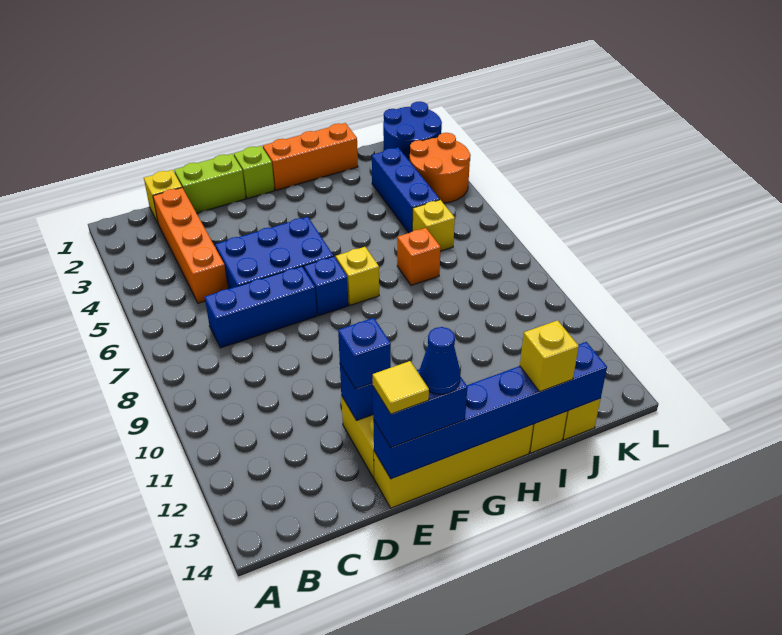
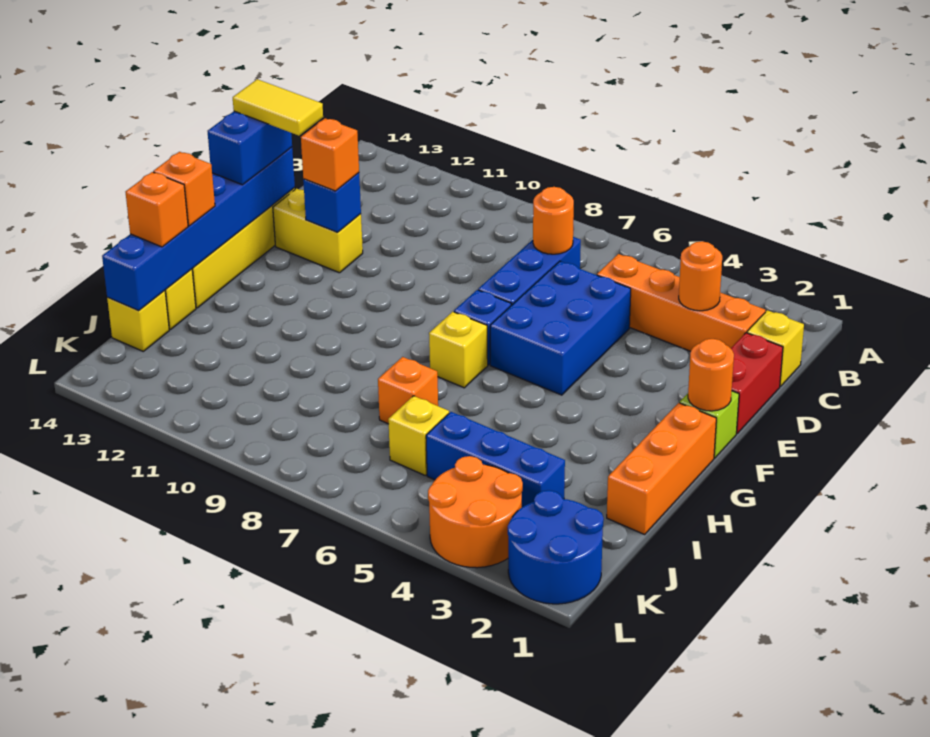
none -> orange 1x1 round brick [679,241,722,311]
none -> orange 1x1 round brick [533,187,574,254]
lime 1x2 brick [174,154,246,213] -> red 1x2 brick [731,333,783,434]
blue 1x1 brick [338,318,391,389] -> orange 1x1 brick [301,118,359,191]
yellow 1x1 tile [373,361,429,414] -> yellow 1x2 tile [233,79,323,136]
none -> orange 1x1 round brick [688,339,734,411]
blue 1x1 cone [419,327,460,394] -> none
none -> orange 1x1 brick [153,152,215,226]
yellow 1x1 brick [520,320,579,392] -> orange 1x1 brick [126,172,188,247]

